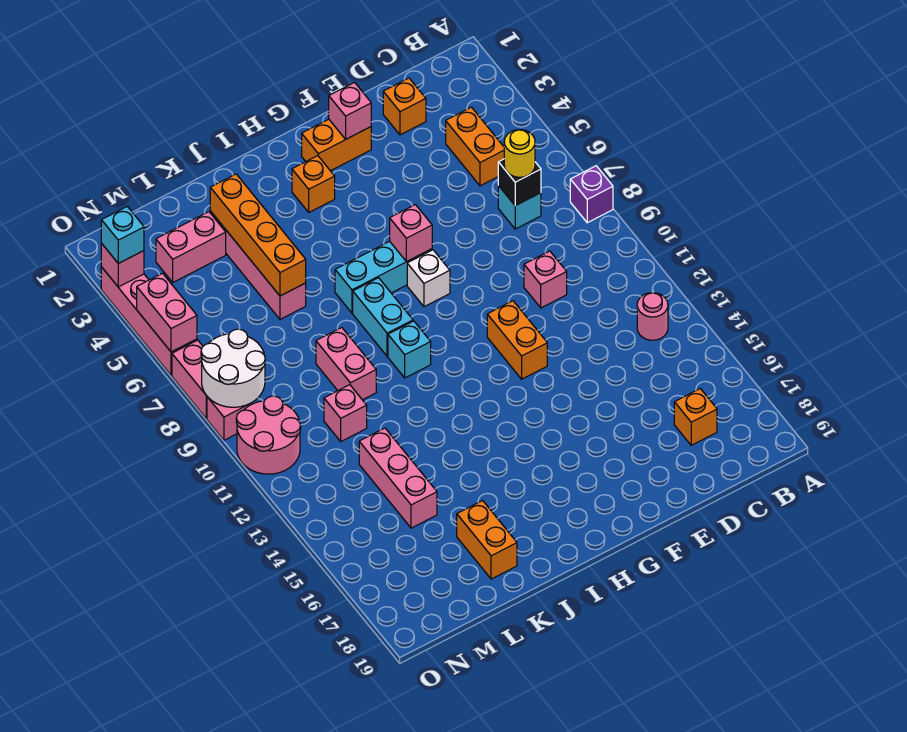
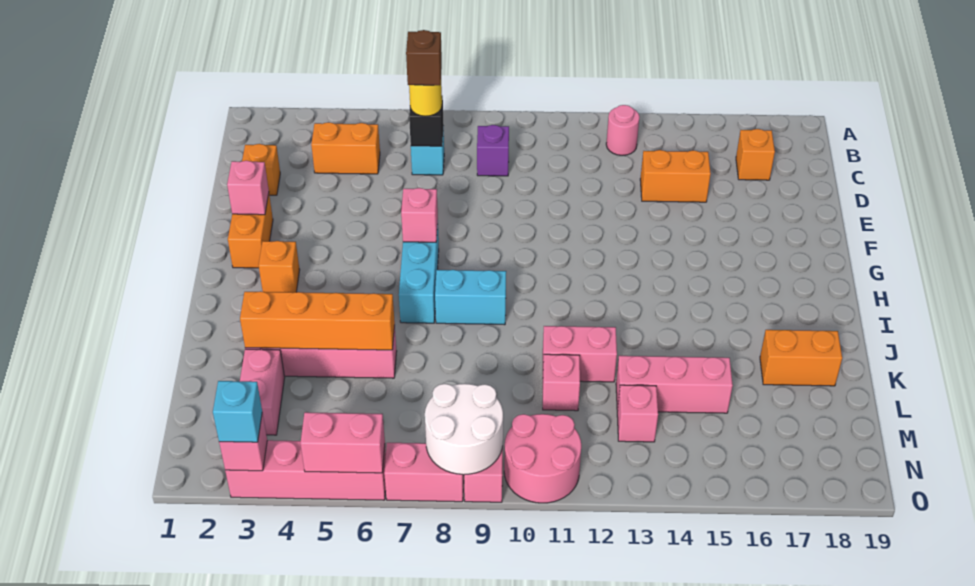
purple 1x1 brick [570,166,613,223] -> purple 1x1 brick moved to [477,125,509,176]
none -> brown 1x1 brick [406,30,442,85]
pink 1x1 brick [524,251,567,308] -> pink 1x1 brick moved to [617,385,658,442]
orange 1x2 brick [487,301,547,379] -> orange 1x2 brick moved to [640,150,711,202]
white 1x1 brick [407,250,450,307] -> none
cyan 1x1 brick [388,321,431,378] -> none
pink 1x2 brick [316,327,376,400] -> pink 1x2 brick moved to [543,326,617,382]

